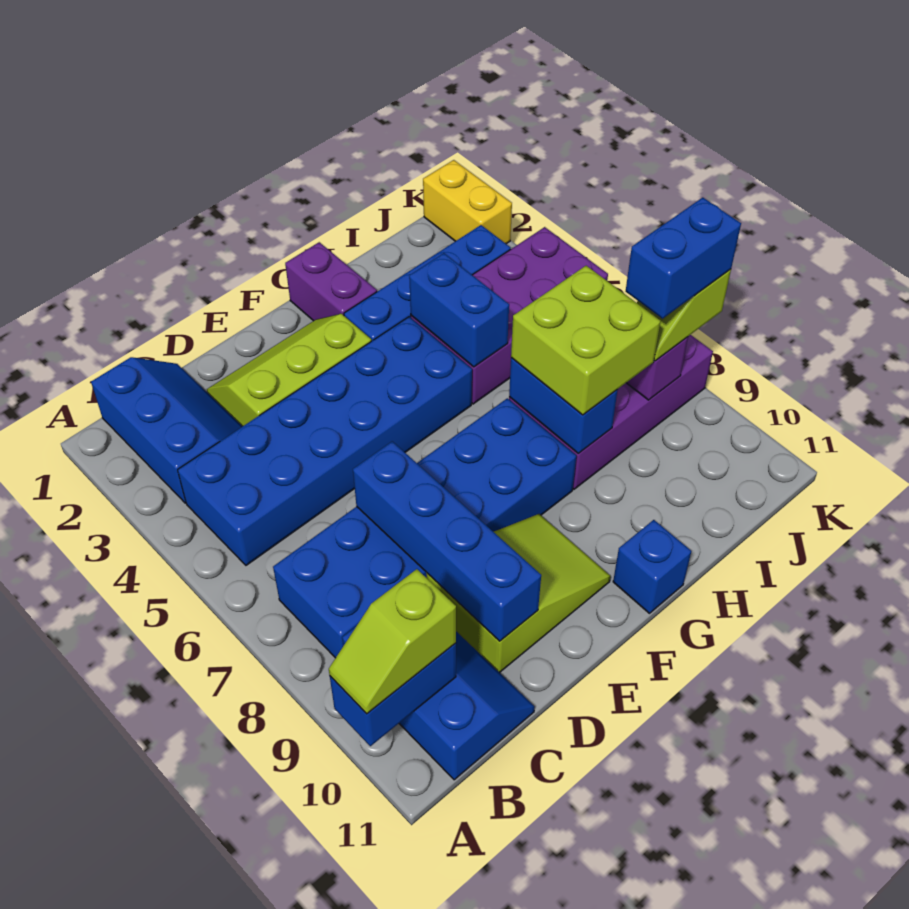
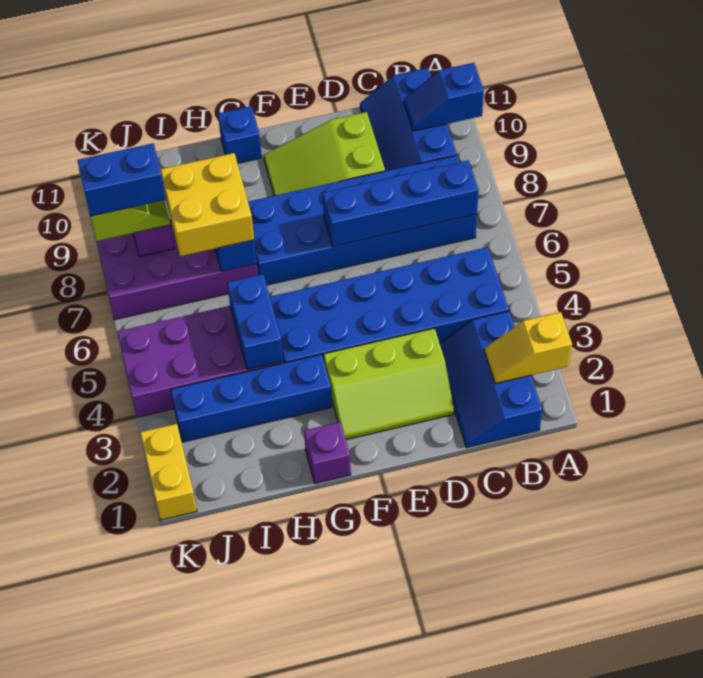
none -> yellow 1x2 slope [485,312,572,384]
blue 1x2 brick [330,643,456,746] -> blue 1x2 slope [404,63,484,131]
lime 1x2 slope [329,569,456,714] -> none
blue 1x4 brick [353,441,541,641] -> blue 1x4 brick turned to [323,160,479,247]
purple 1x2 brick [285,242,377,321] -> purple 1x1 brick [304,422,351,484]
lime 2x2 brick [511,266,660,415] -> yellow 2x2 brick [160,153,254,256]

